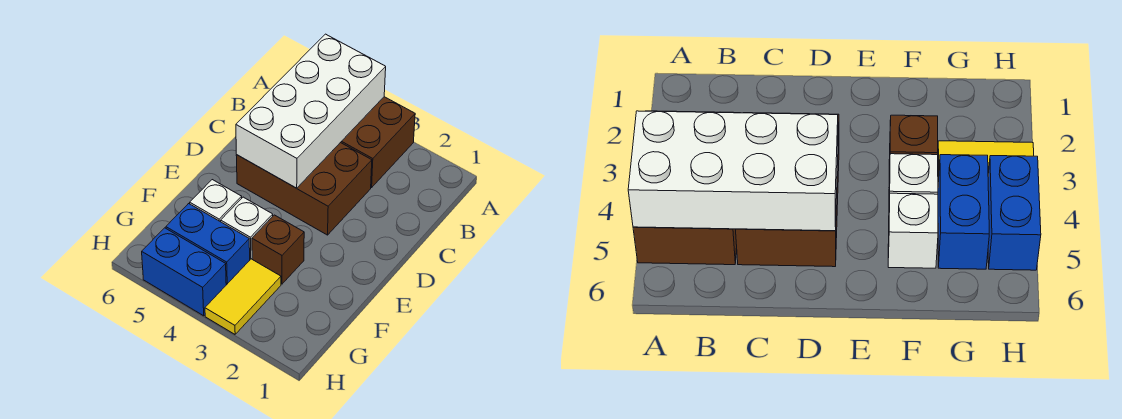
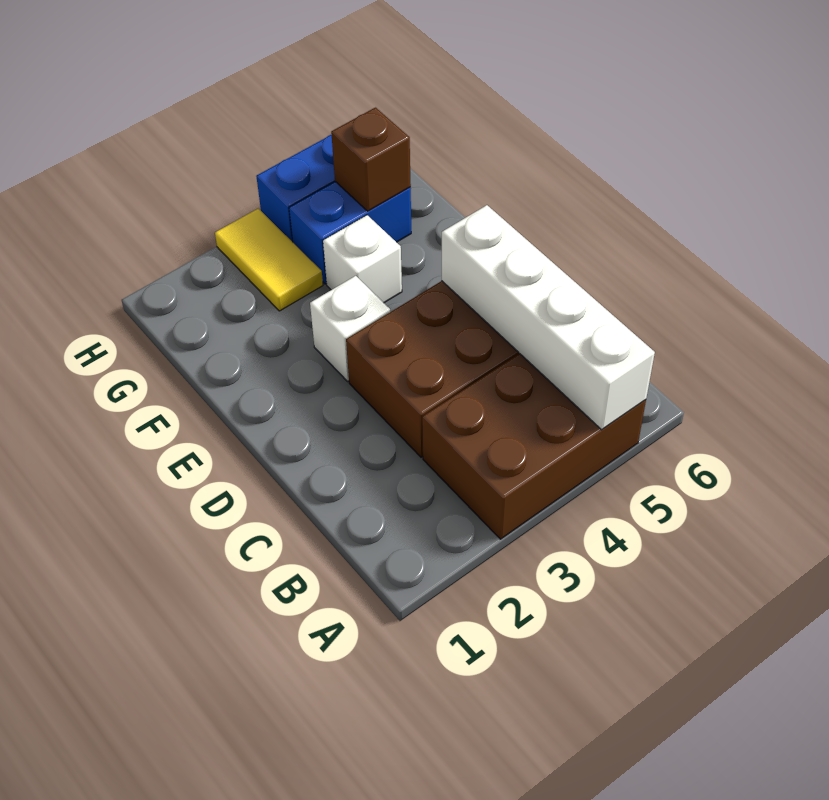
white 2x4 brick [236,34,386,188] -> white 1x4 brick [442,205,655,430]
brown 1x1 brick [252,215,304,284] -> brown 1x1 brick moved to [331,108,411,211]
white 1x1 brick [190,180,242,222] -> white 1x1 brick moved to [310,276,390,381]

